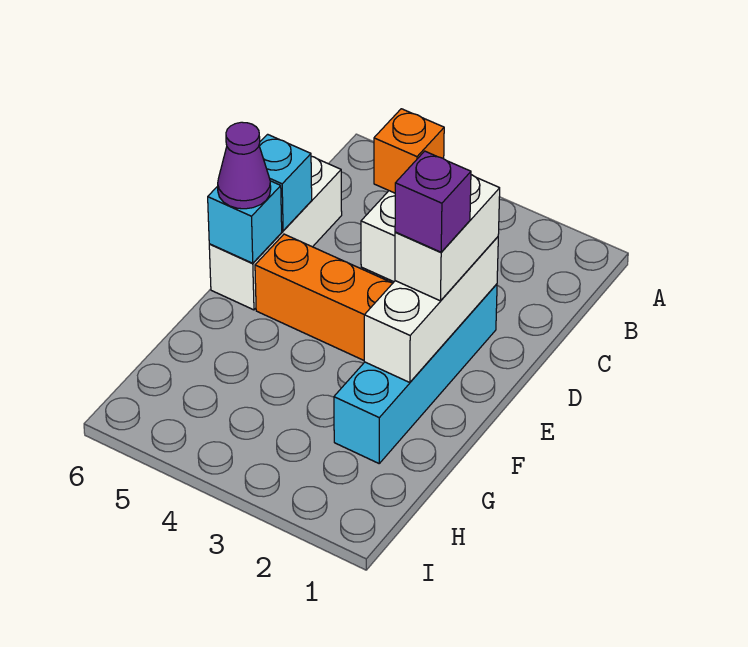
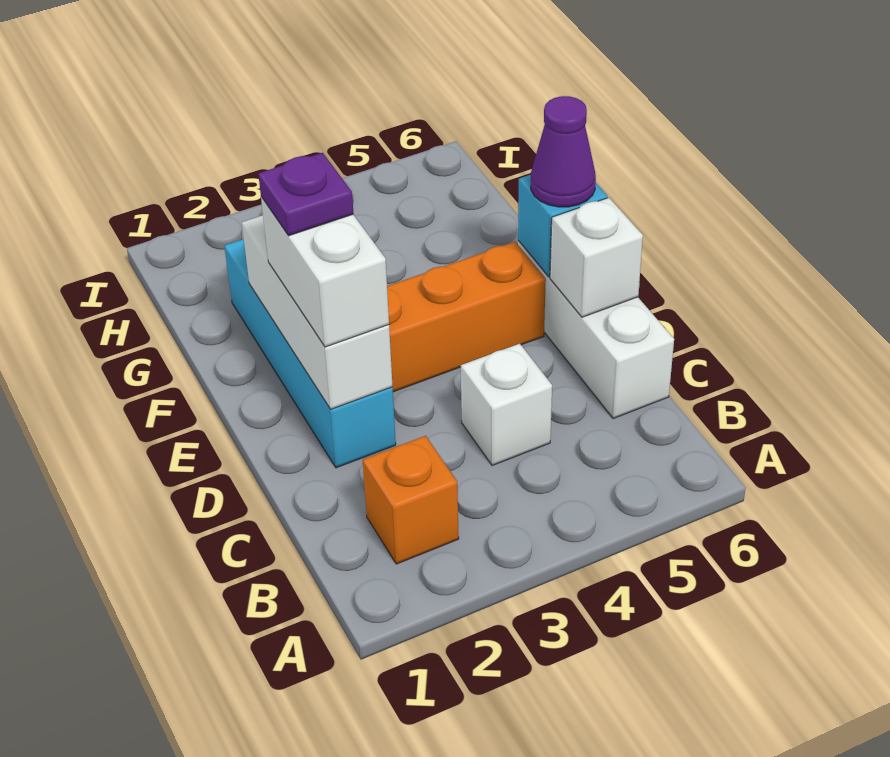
orange 1x1 brick [374,109,444,193] -> orange 1x1 brick moved to [363,436,459,564]
cyan 1x1 brick [259,134,312,231] -> white 1x1 brick [550,198,643,317]
purple 1x1 brick [395,151,471,252] -> purple 1x1 plate [258,153,354,236]

